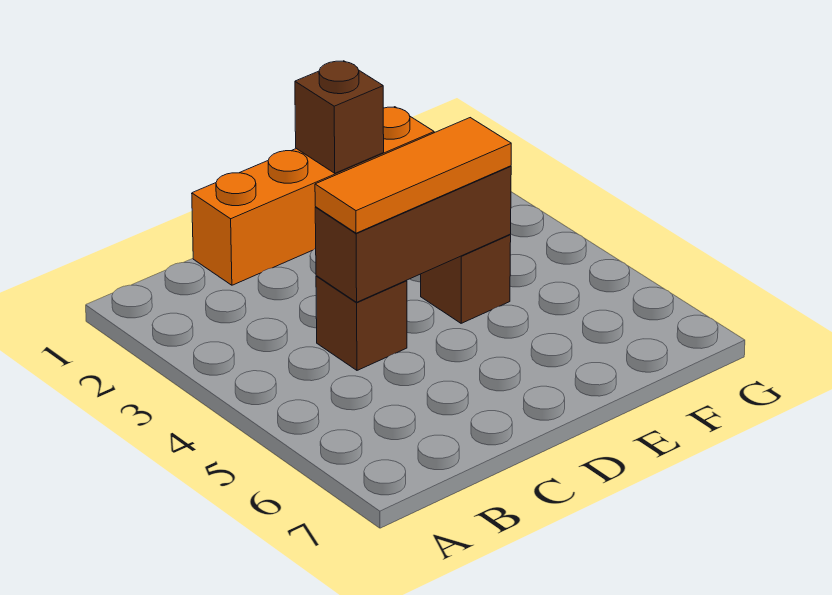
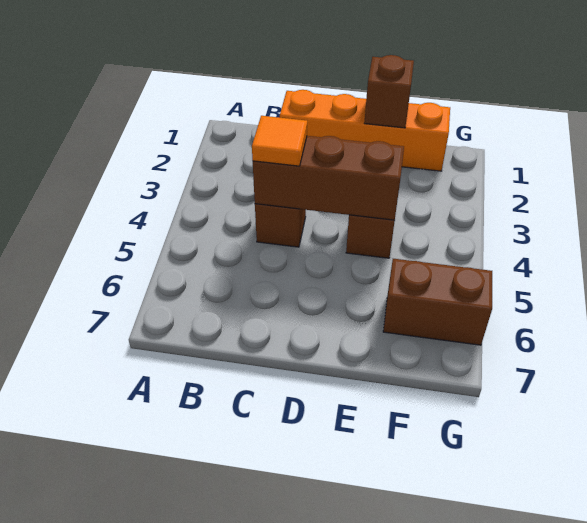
orange 1x3 tile [315,118,511,233] -> orange 1x1 tile [252,116,307,166]
none -> brown 1x2 brick [383,259,492,345]

